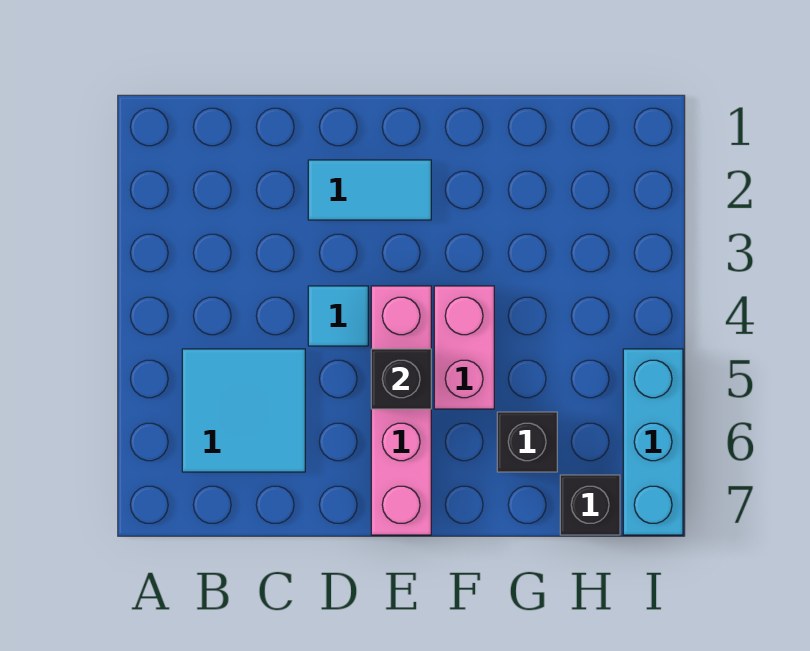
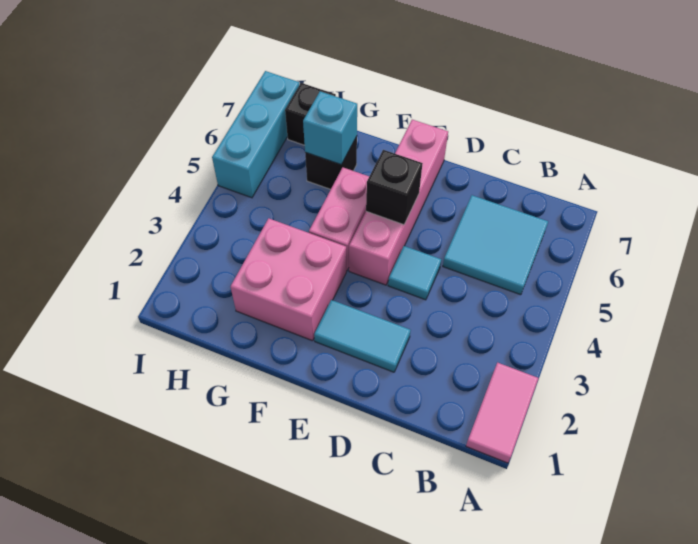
none -> pink 1x2 tile [466,363,538,463]
none -> pink 2x2 brick [231,218,346,341]
none -> cyan 1x1 brick [303,91,357,165]

